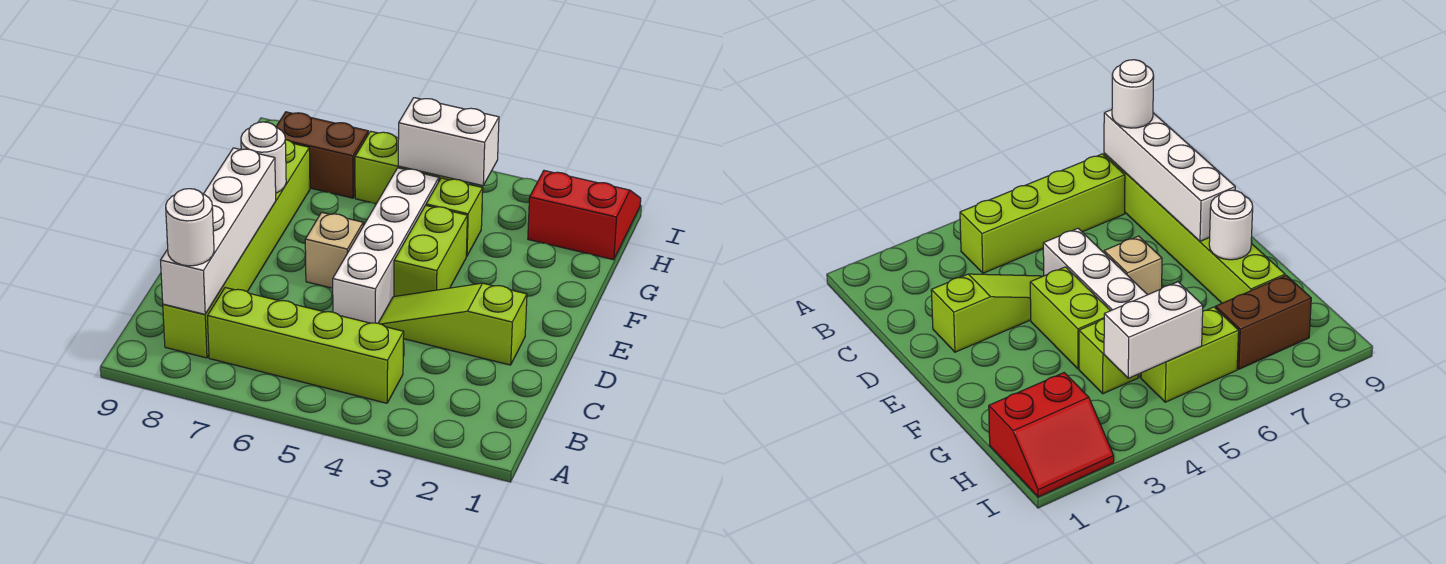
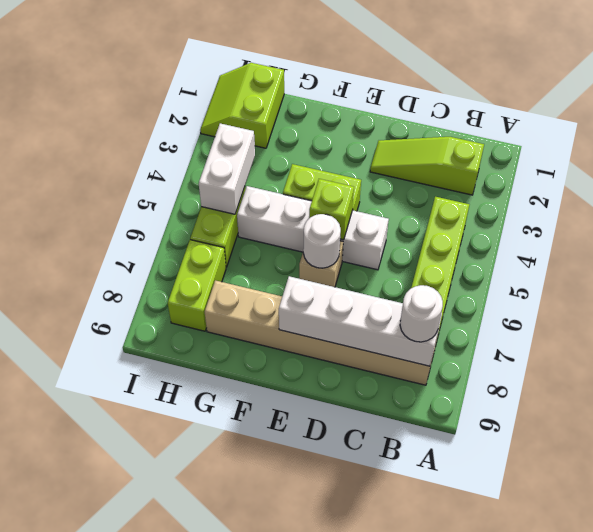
lime 1x6 brick [163,140,310,358] -> tan 1x6 brick [205,280,436,385]
lime 1x3 slope [379,283,527,365] -> lime 1x3 slope turned to [370,137,484,195]
white 1x1 round brick [241,122,286,193] -> white 1x1 round brick moved to [303,214,341,268]
lime 1x1 brick [426,178,483,256] -> lime 1x1 brick moved to [309,179,354,240]
red 2x2 slope [528,171,641,260] -> lime 2x2 slope [200,63,284,148]
brown 1x2 brick [276,112,368,198] -> lime 1x2 brick [168,240,226,331]

